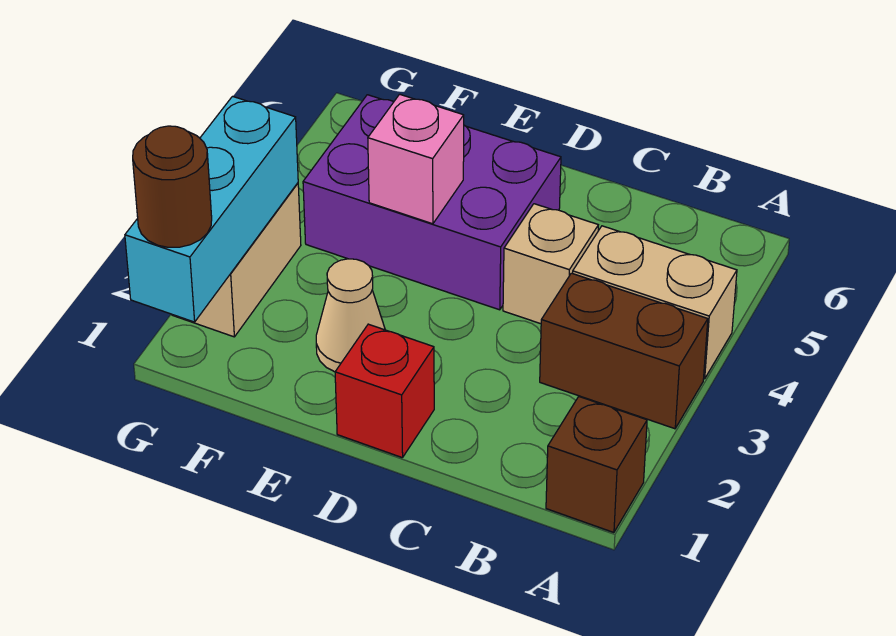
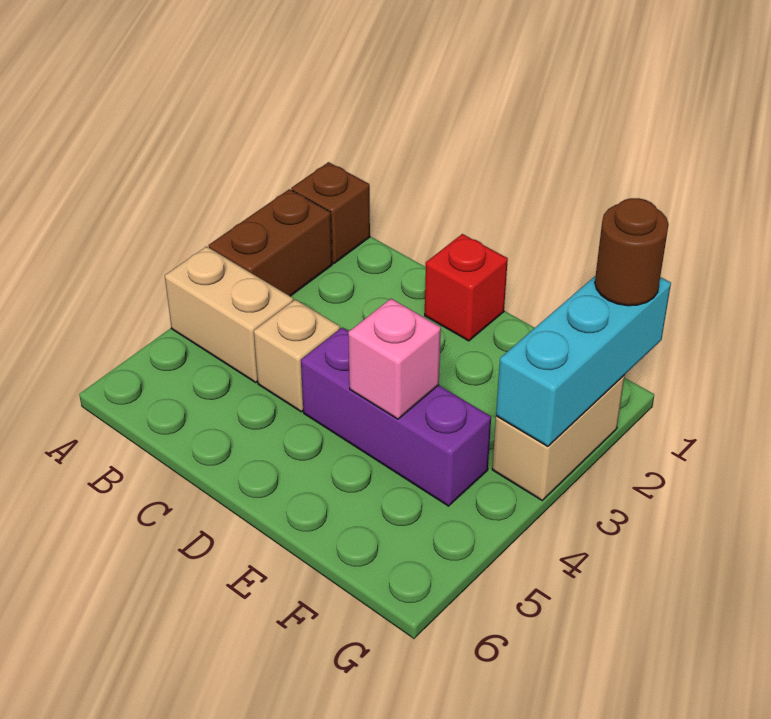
brown 1x2 brick [540,273,708,429] -> brown 1x2 brick turned to [209,189,332,296]
purple 2x3 brick [303,95,561,310] -> purple 1x3 brick [301,328,491,506]
tan 1x1 cone [316,259,385,372] -> none

